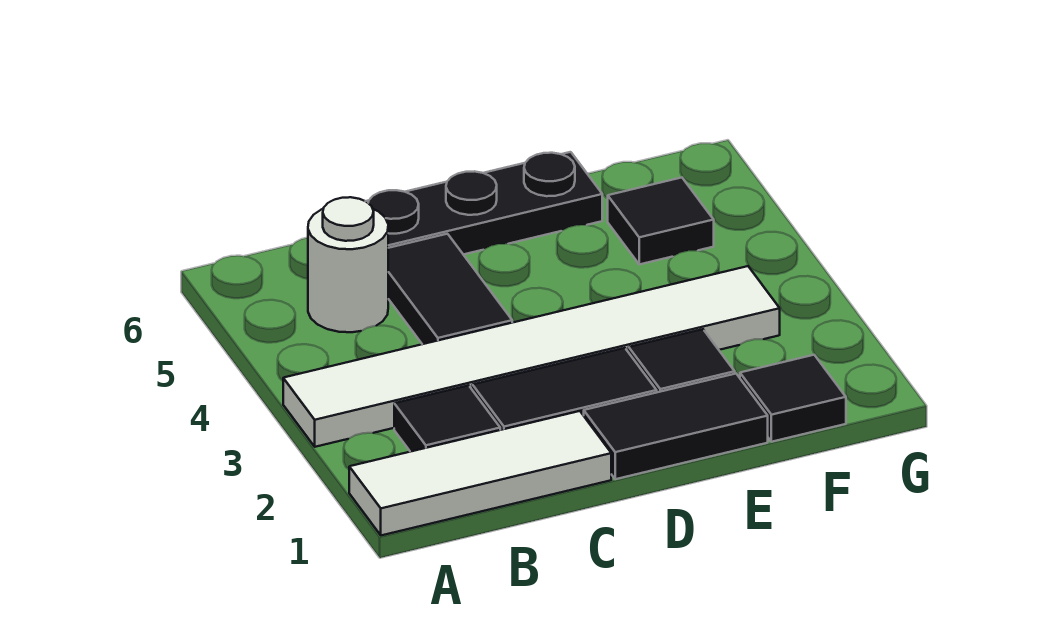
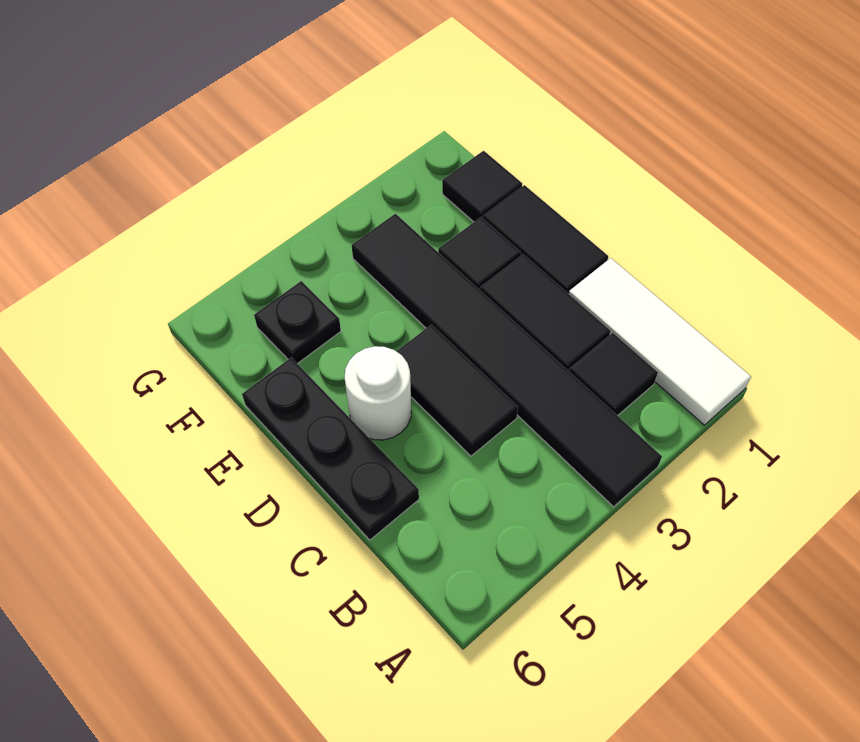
white 1x6 tile [283,266,780,447] -> black 1x6 tile [352,214,662,507]
white 1x1 round brick [308,197,388,332] -> white 1x1 round brick moved to [345,346,411,440]
black 1x2 tile [388,234,512,344] -> black 1x2 tile turned to [397,325,518,456]
black 1x1 tile [608,178,714,264] -> black 1x1 plate [254,281,341,364]

